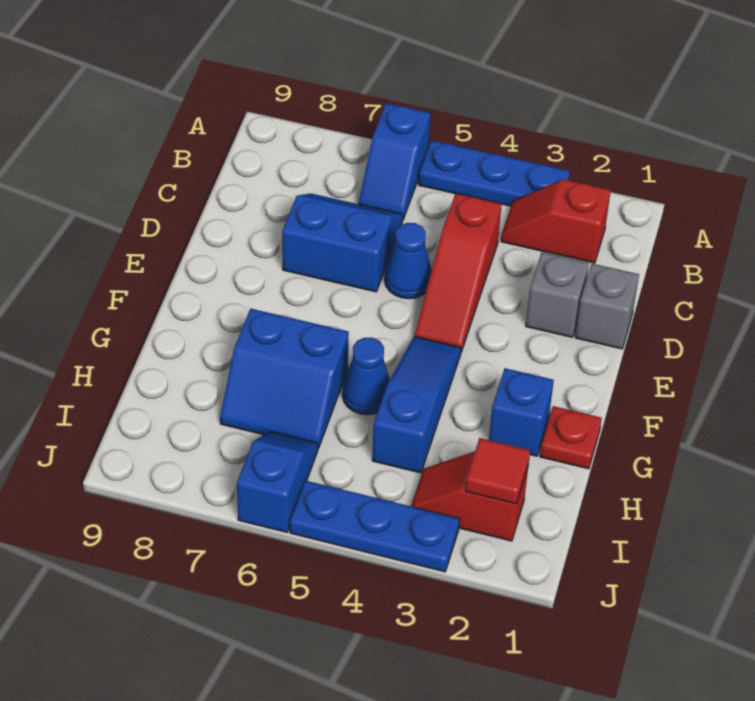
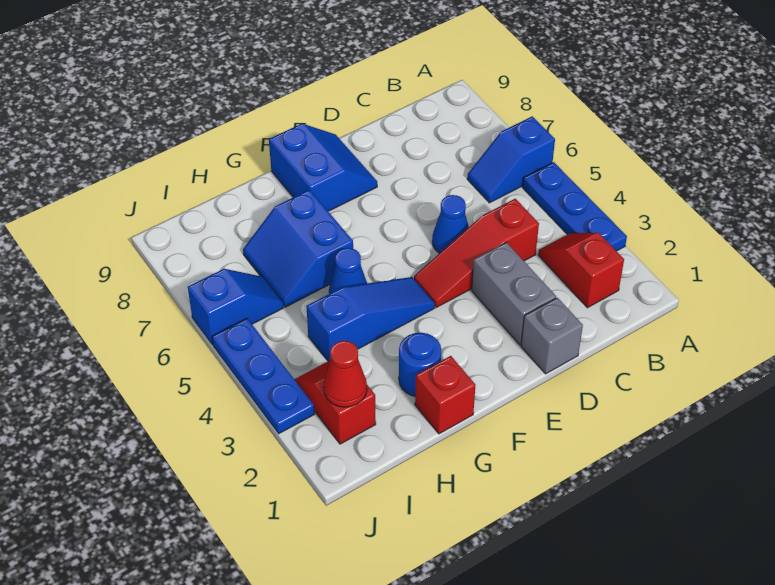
blue 2x2 slope [282,194,403,292] -> blue 2x2 slope moved to [269,124,377,211]
grey 1x1 brick [526,252,589,337] -> grey 1x2 brick [472,242,556,345]
red 1x1 plate [540,406,602,469] -> red 1x1 brick [415,356,475,434]
blue 1x1 brick [489,368,554,456] -> blue 1x1 round brick [399,333,441,396]
red 1x1 tile [465,438,530,504] -> red 1x1 cone [324,341,367,407]

